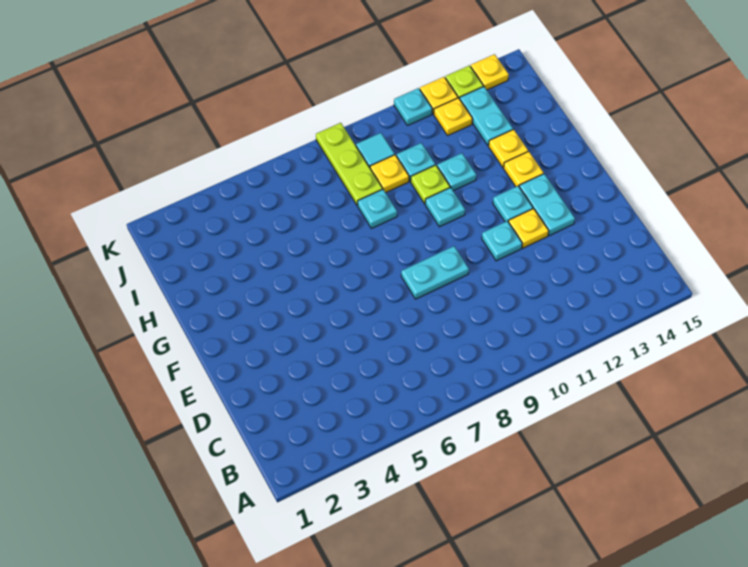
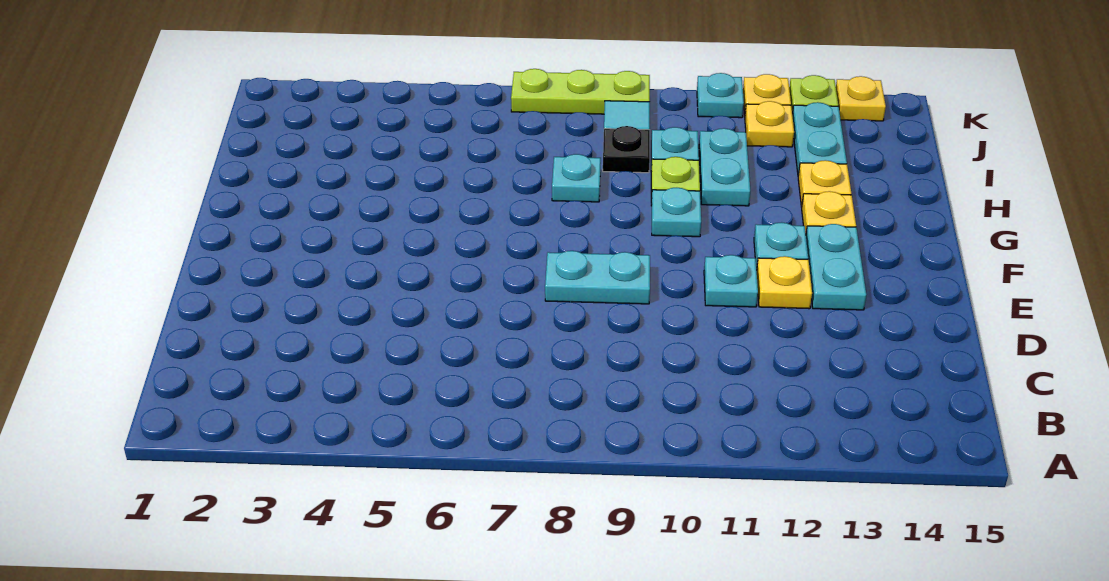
cyan 1x1 plate [437,153,476,191] -> cyan 1x2 plate [699,128,750,206]
lime 1x3 plate [316,123,382,206] -> lime 1x3 plate turned to [511,69,650,114]
yellow 1x1 plate [370,155,409,193] -> black 1x1 plate [603,126,650,173]

